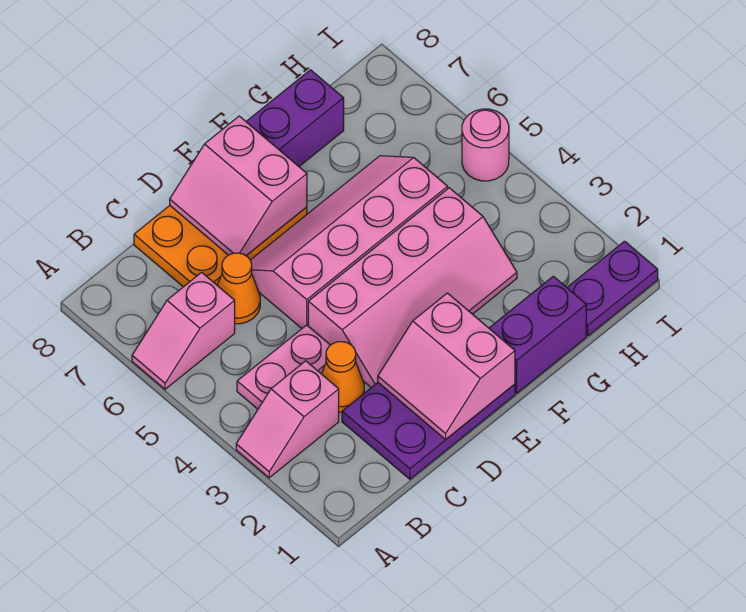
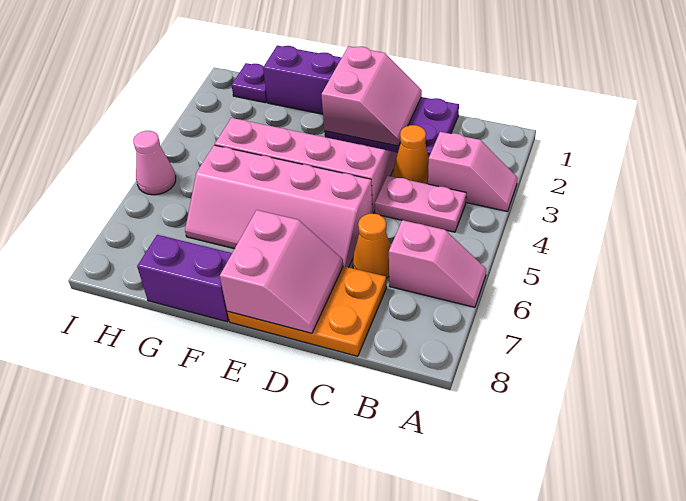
purple 1x2 plate [567,241,658,336] -> purple 1x1 plate [232,63,267,103]
pink 1x1 round brick [462,109,509,181] -> pink 1x1 cone [133,131,176,195]

